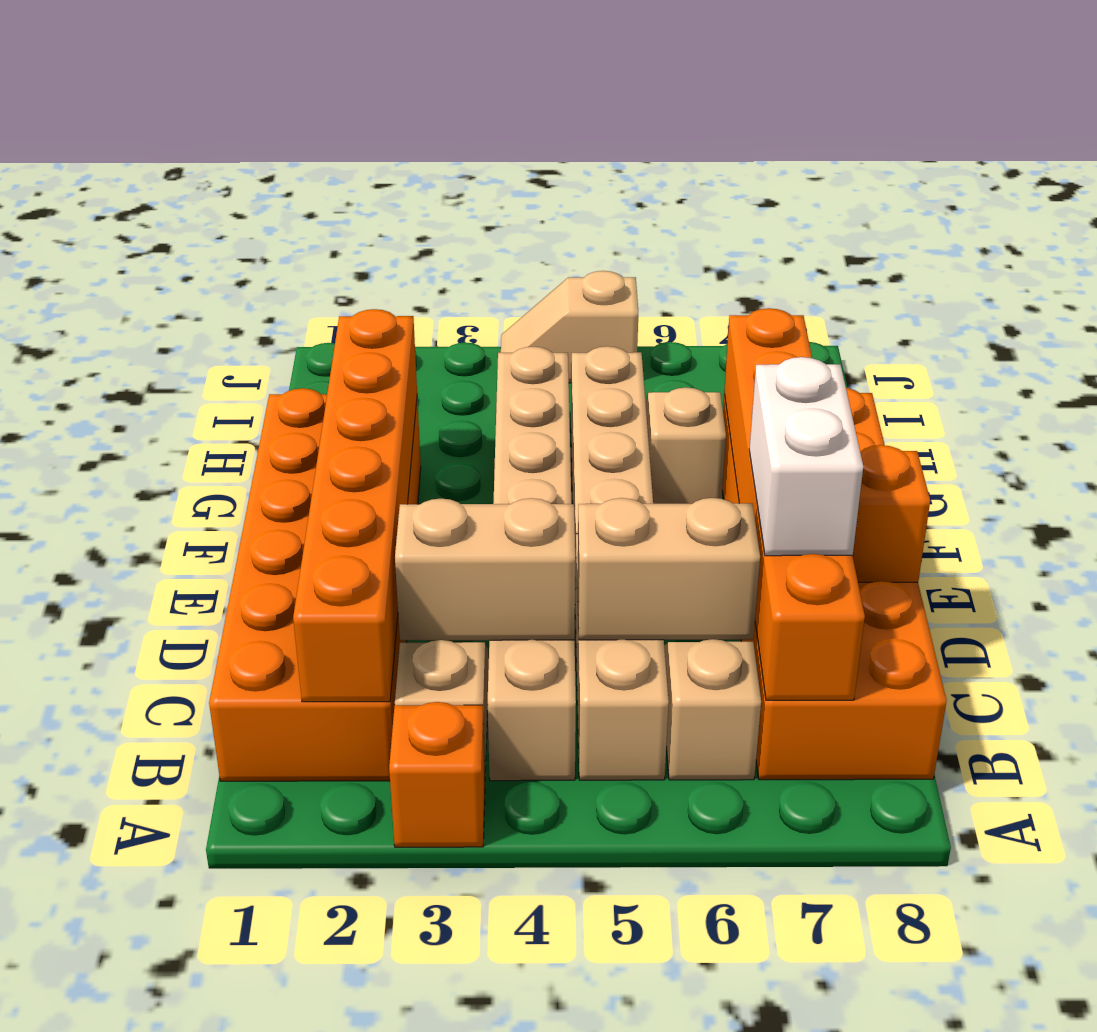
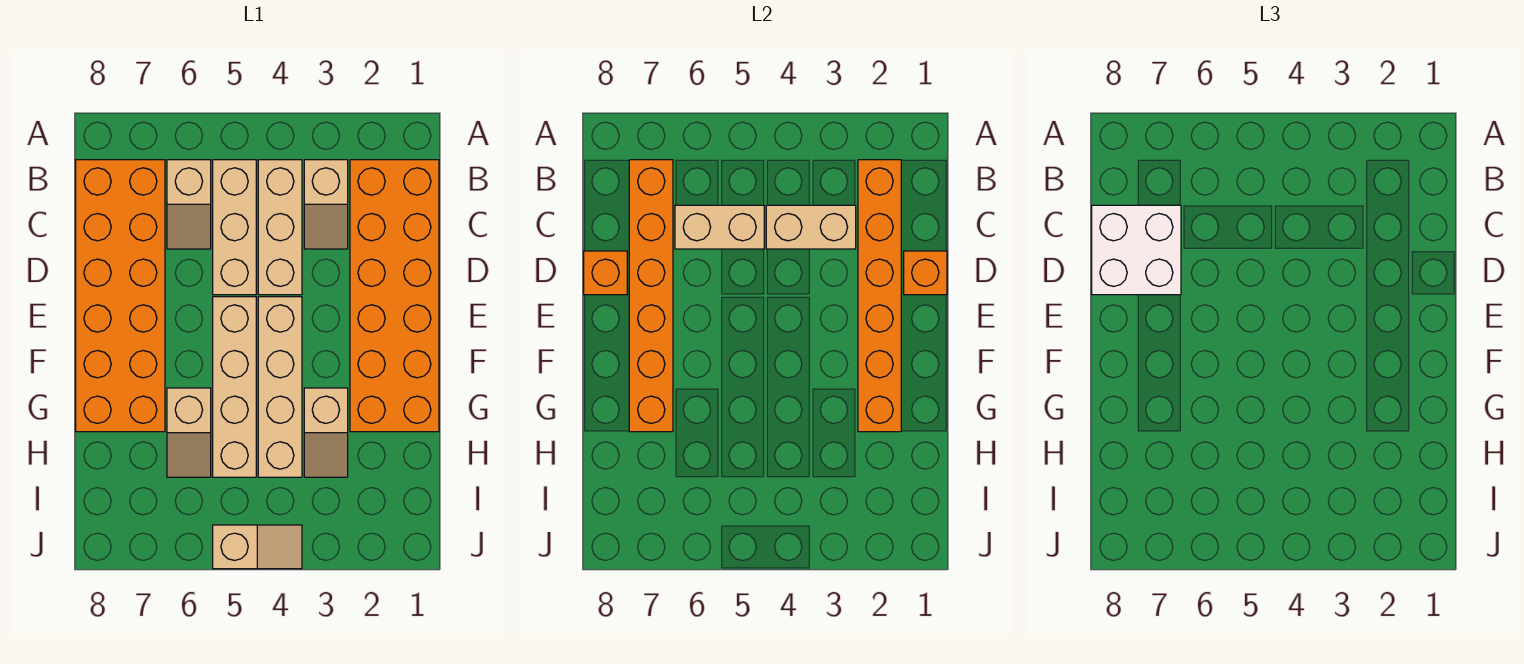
orange 1x1 brick [389,702,485,847] -> orange 1x1 brick moved to [904,251,947,295]
white 1x2 brick [749,357,863,556] -> white 2x2 brick [1092,205,1181,295]
none -> tan 1x2 slope [304,388,348,477]

